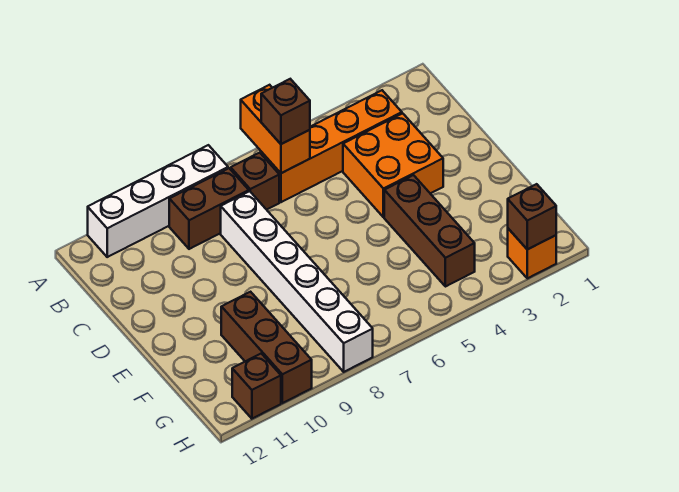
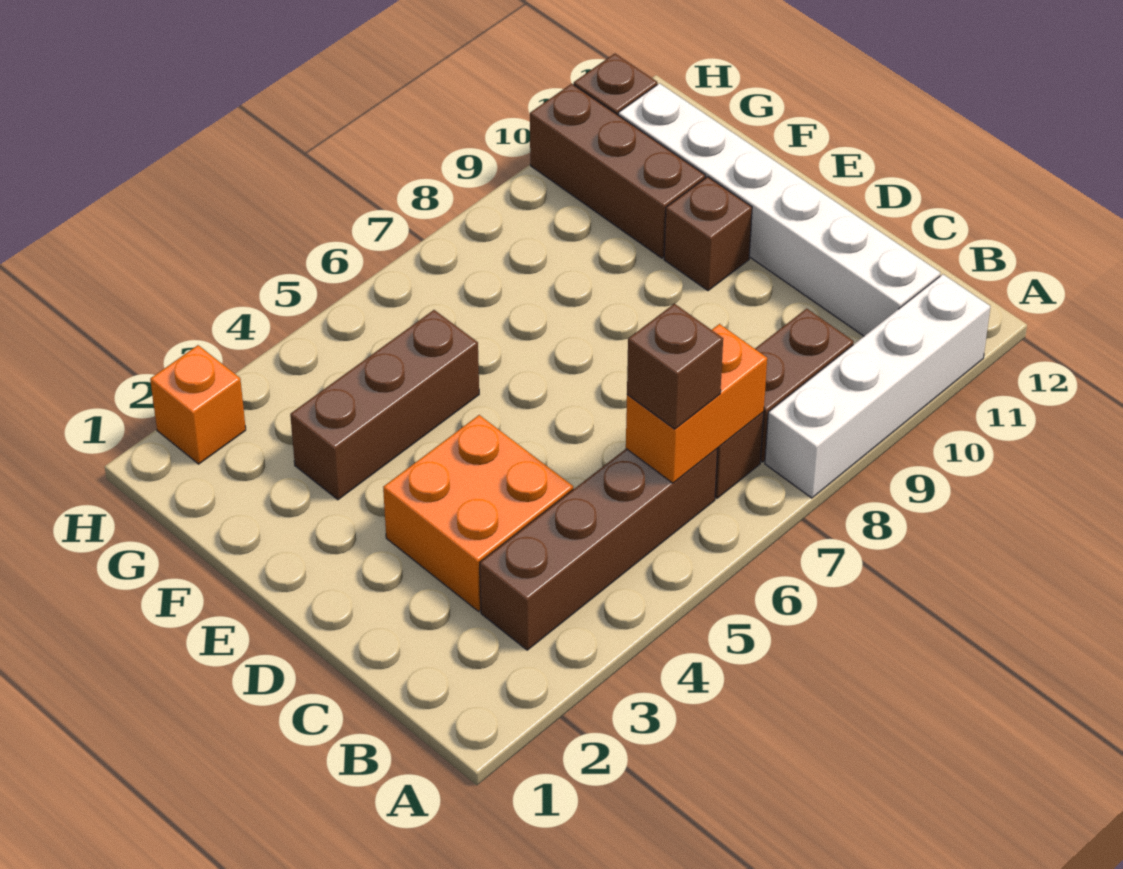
orange 1x2 brick [241,85,310,173] -> orange 1x2 brick turned to [626,324,767,483]
orange 1x4 brick [261,90,402,202] -> brown 1x4 brick [480,449,718,650]
white 1x6 brick [221,191,373,372] -> white 1x6 brick moved to [618,83,940,336]
brown 1x3 brick [384,175,475,287] -> brown 1x3 brick turned to [290,310,479,500]
brown 1x1 brick [508,184,556,249] -> brown 1x1 brick moved to [664,177,752,291]

